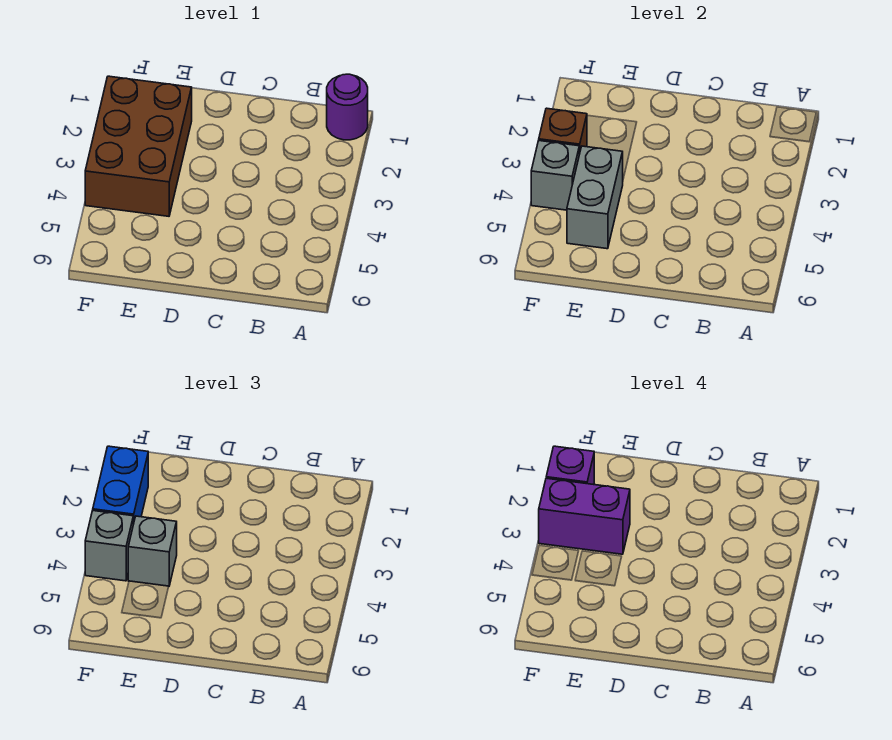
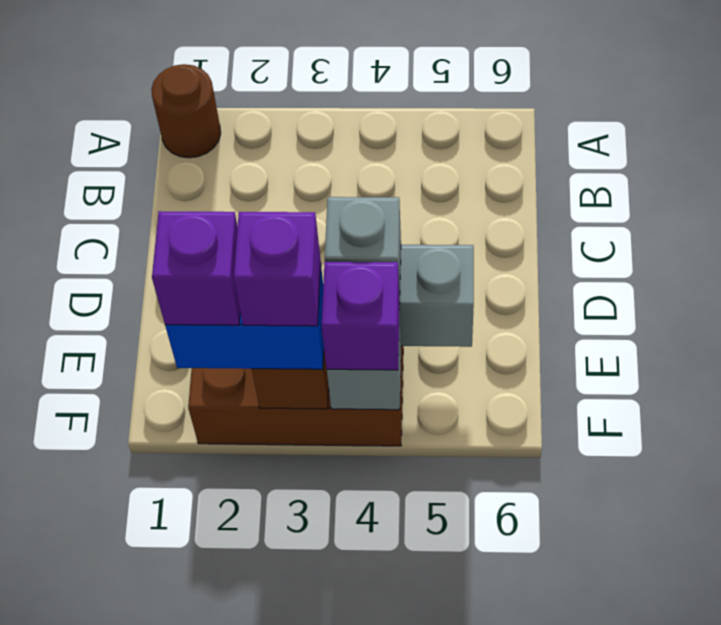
purple 1x1 round brick [327,74,368,140] -> brown 1x1 round brick [151,64,221,158]
purple 1x2 brick [539,478,630,554] -> purple 1x1 brick [234,212,321,326]
grey 1x1 brick [85,511,133,581] -> purple 1x1 brick [322,262,400,370]

